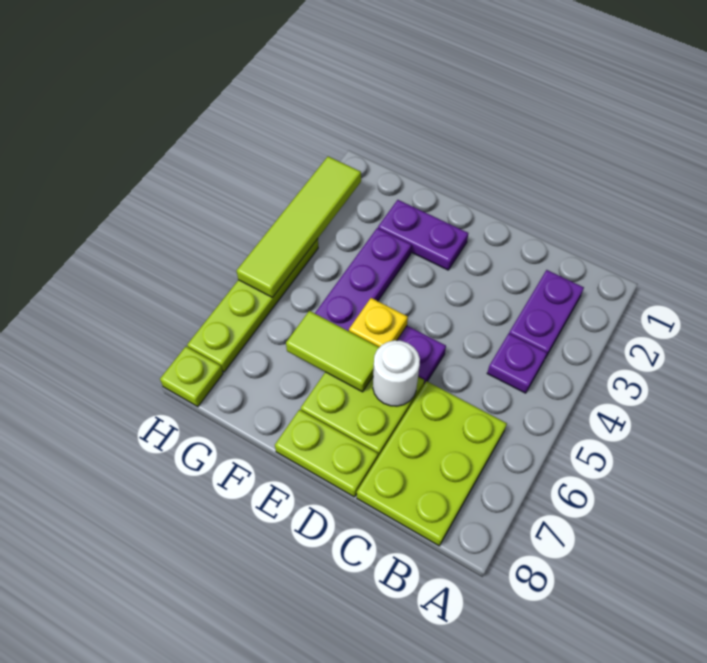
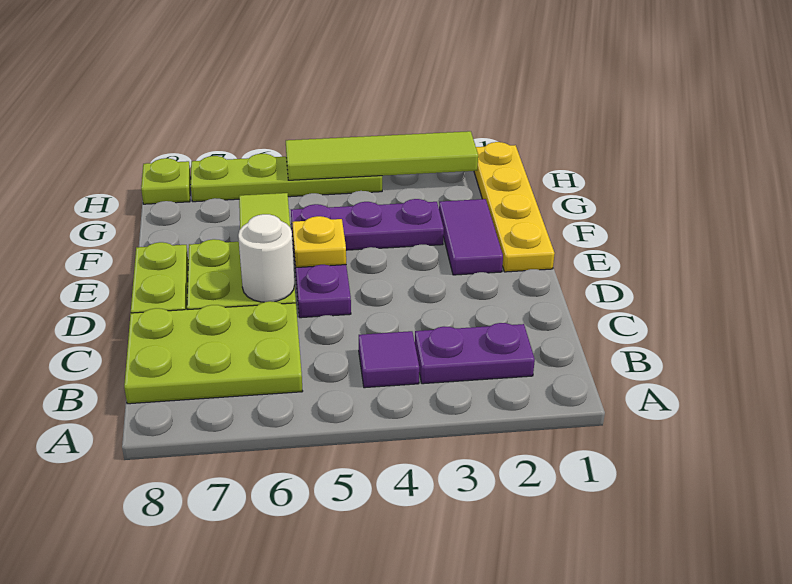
purple 1x1 plate [487,334,547,393] -> purple 1x1 tile [359,331,419,388]
none -> yellow 1x4 plate [474,142,555,272]
purple 1x2 plate [378,200,468,270] -> purple 1x2 tile [439,199,503,275]

